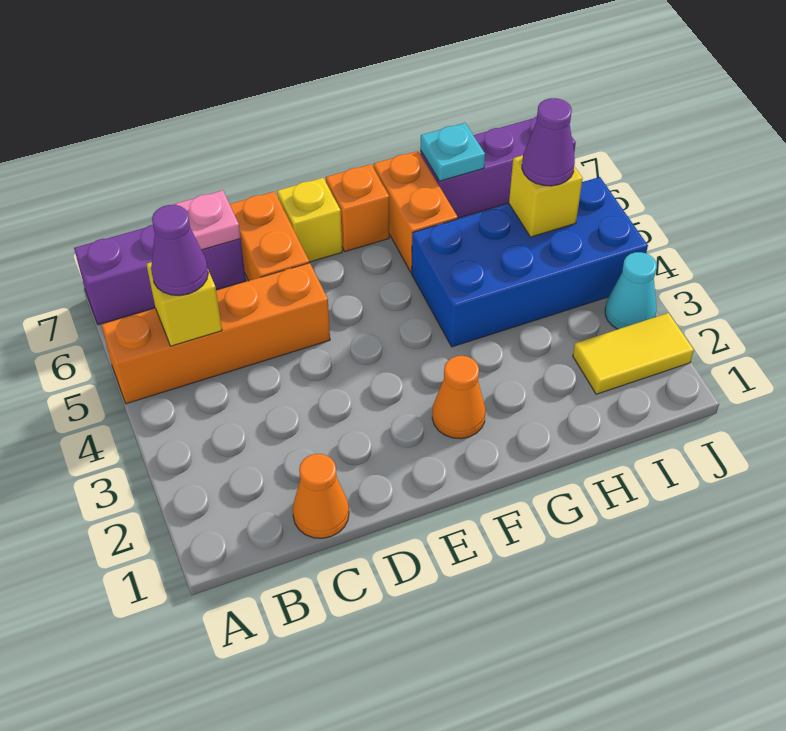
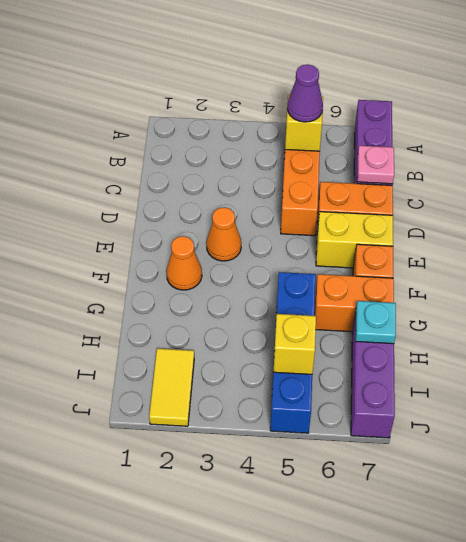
orange 1x1 cone [293,454,349,538] -> orange 1x1 cone moved to [206,207,241,261]
yellow 1x1 brick [277,178,342,262] -> yellow 1x2 brick [316,212,393,268]
blue 2x4 brick [412,177,648,347] -> blue 1x4 brick [270,272,316,433]
purple 1x1 cone [522,98,575,186] -> none
cyan 1x1 cone [605,252,657,329] -> none

